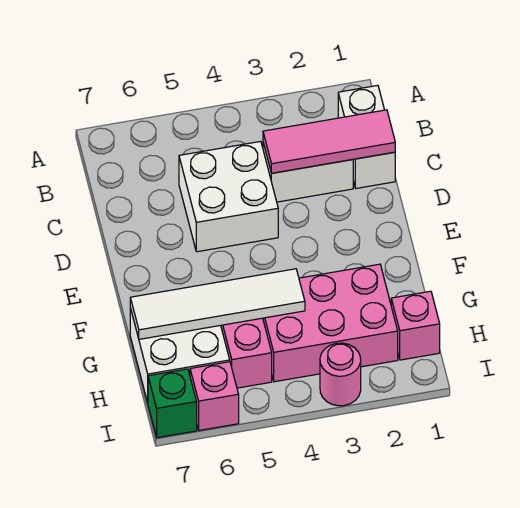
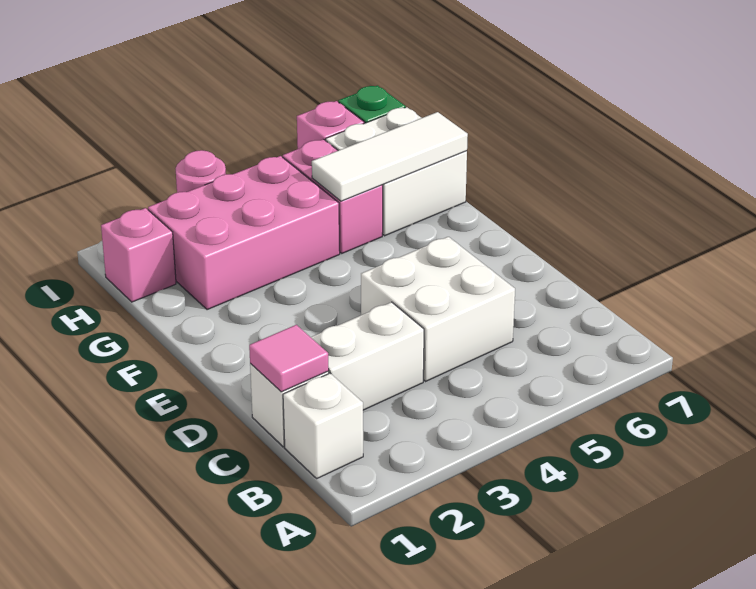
pink 1x3 tile [263,110,395,173] -> pink 1x1 tile [249,325,329,392]
white 1x4 tile [130,269,305,339] -> white 1x3 tile [312,112,468,201]

